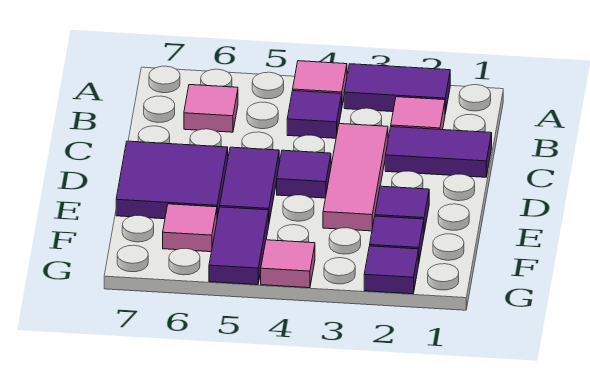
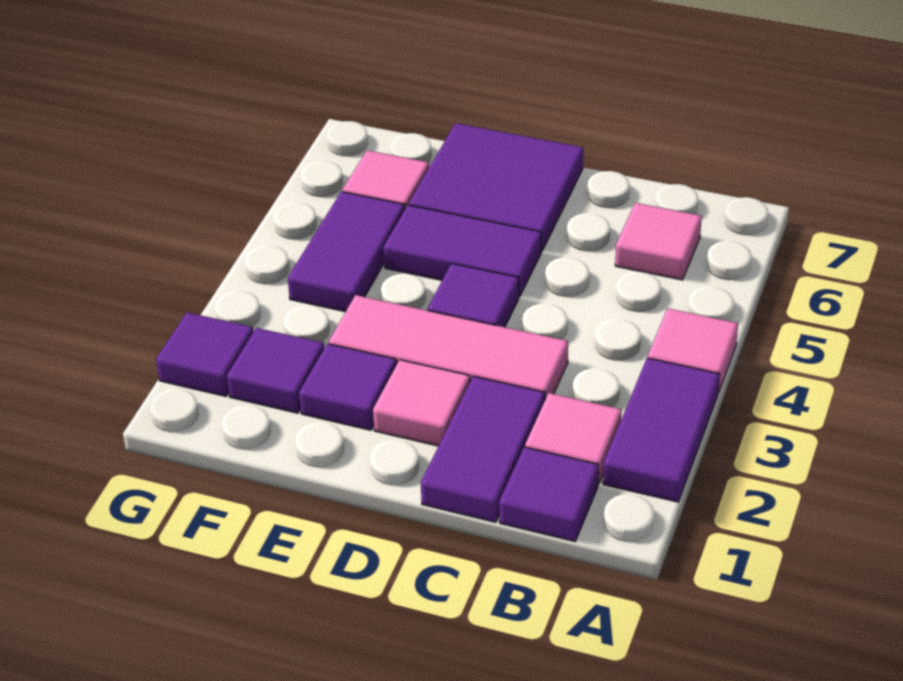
purple 1x1 tile [287,91,342,138] -> purple 1x1 tile moved to [499,447,599,541]
purple 1x2 tile [209,207,269,285] -> purple 1x2 tile turned to [288,192,405,312]
pink 1x1 tile [261,240,315,288] -> pink 1x1 tile moved to [373,360,470,446]

